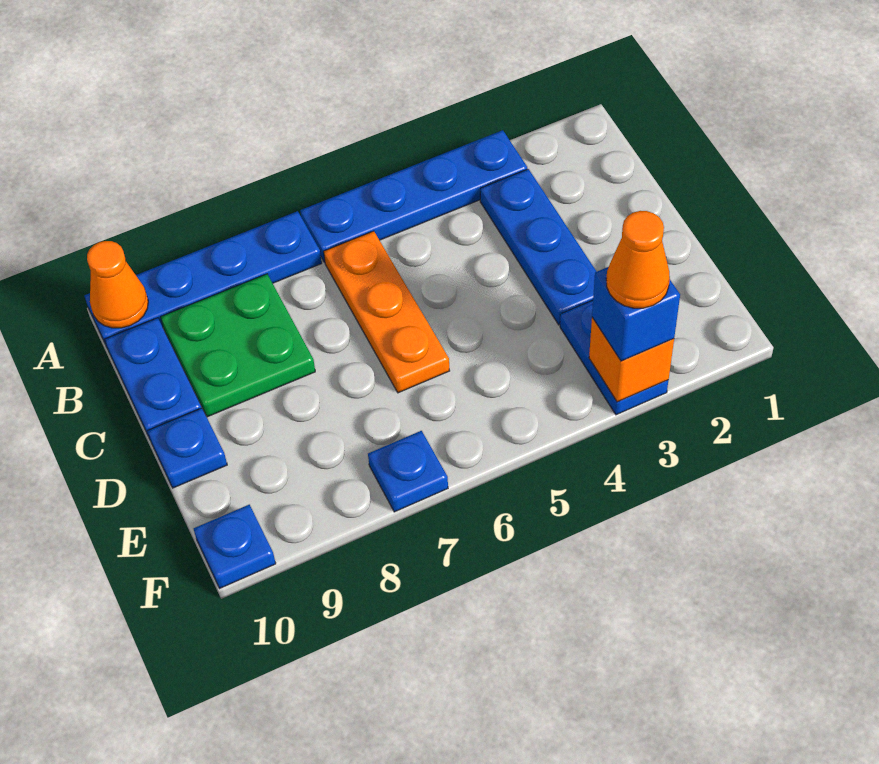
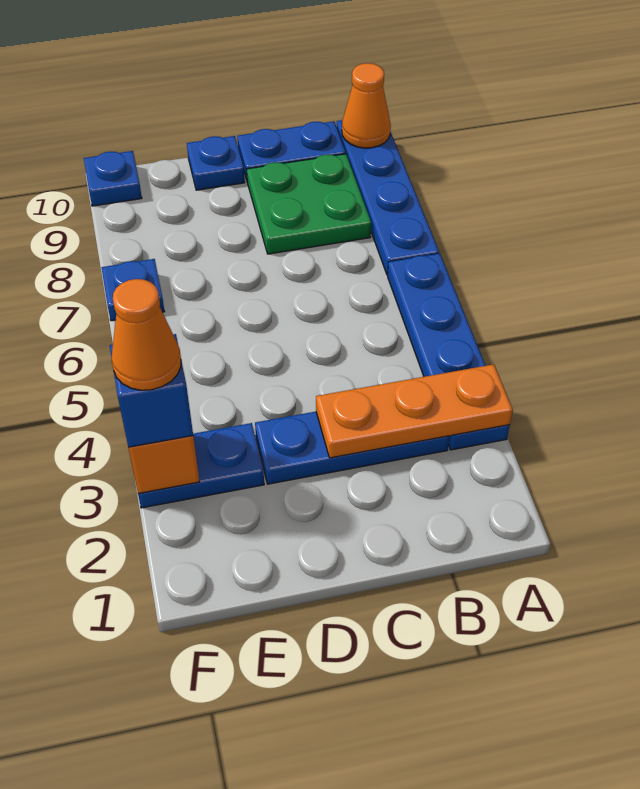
orange 1x3 plate [324,231,450,393] -> orange 1x3 plate moved to [316,364,513,458]

